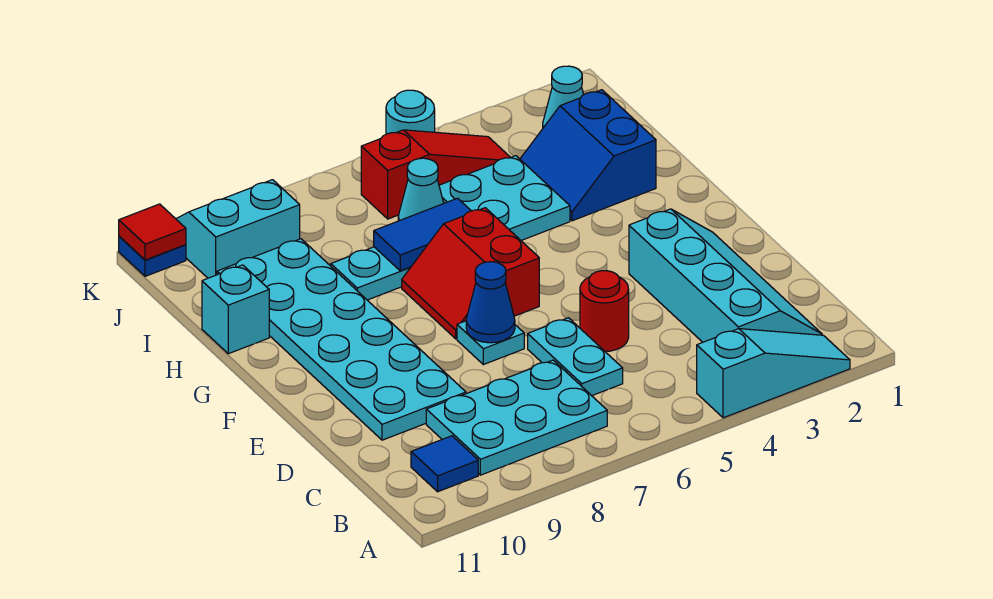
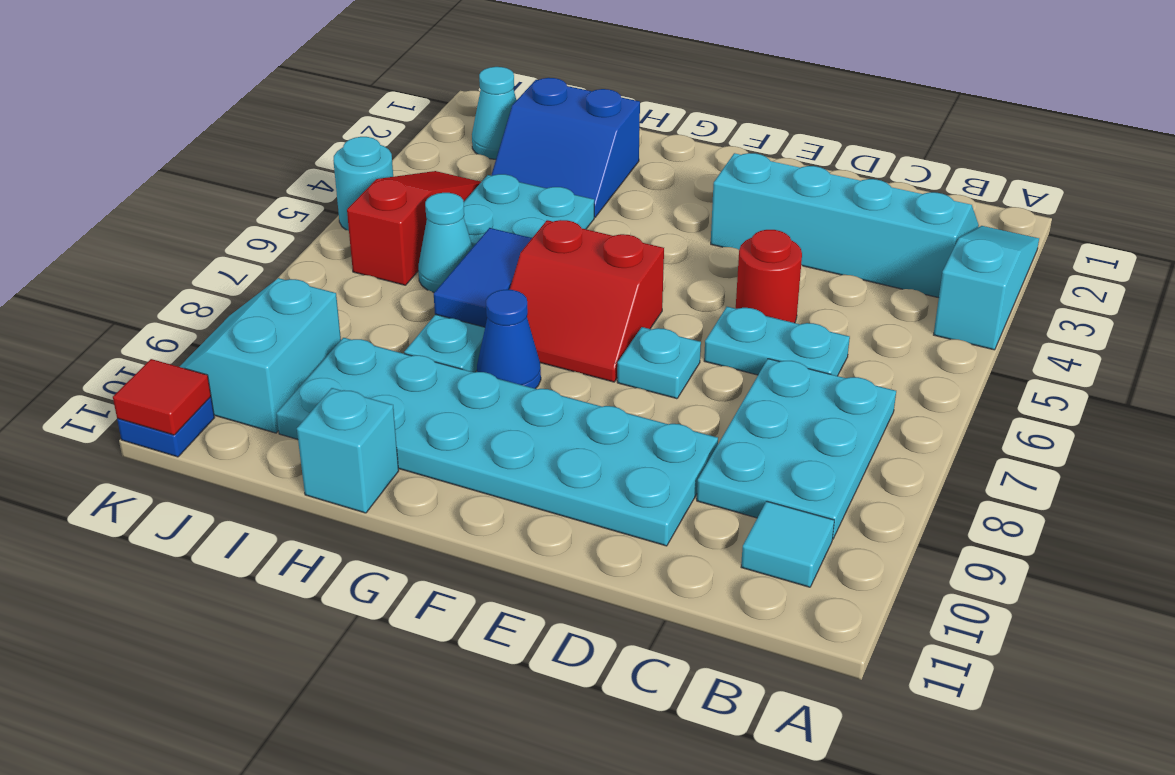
blue 1x1 tile [411,436,478,492] -> cyan 1x1 tile [741,501,834,587]
blue 1x1 cone [466,262,515,343] -> blue 1x1 cone moved to [477,290,541,389]

